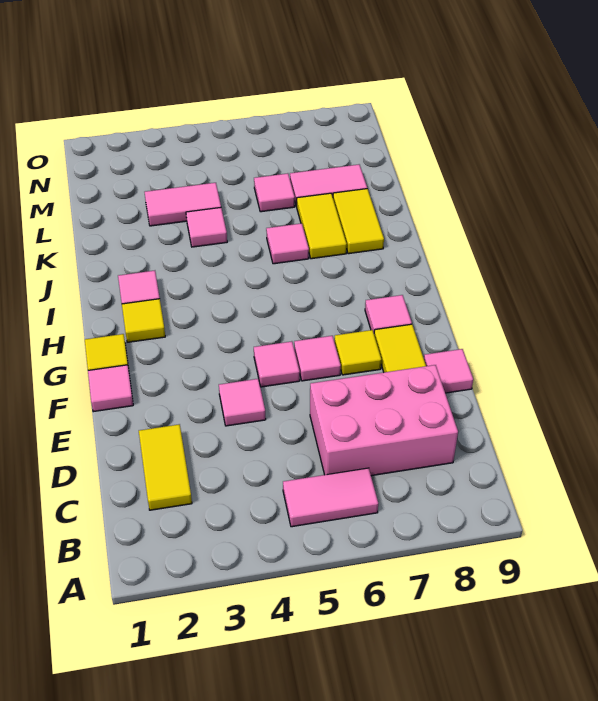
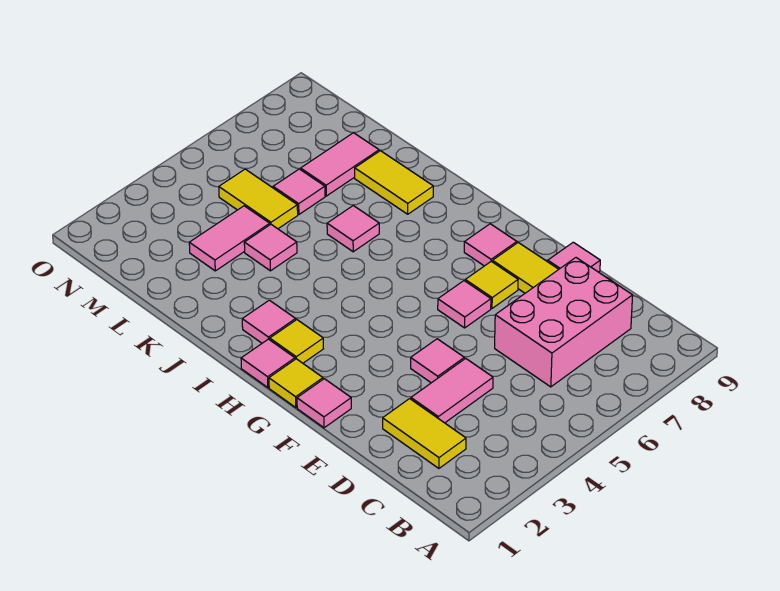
pink 1x2 tile [283,468,378,527] -> pink 1x2 tile moved to [411,358,493,423]
pink 1x1 tile [254,341,300,387] -> pink 1x1 tile moved to [241,339,295,388]
yellow 1x2 tile [297,193,347,259] -> yellow 1x2 tile moved to [219,169,298,229]

